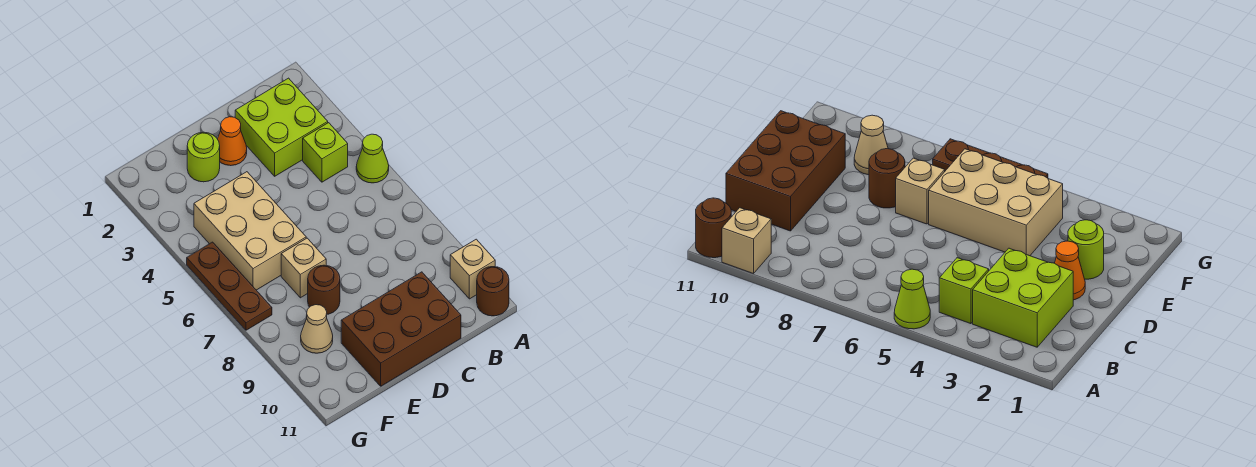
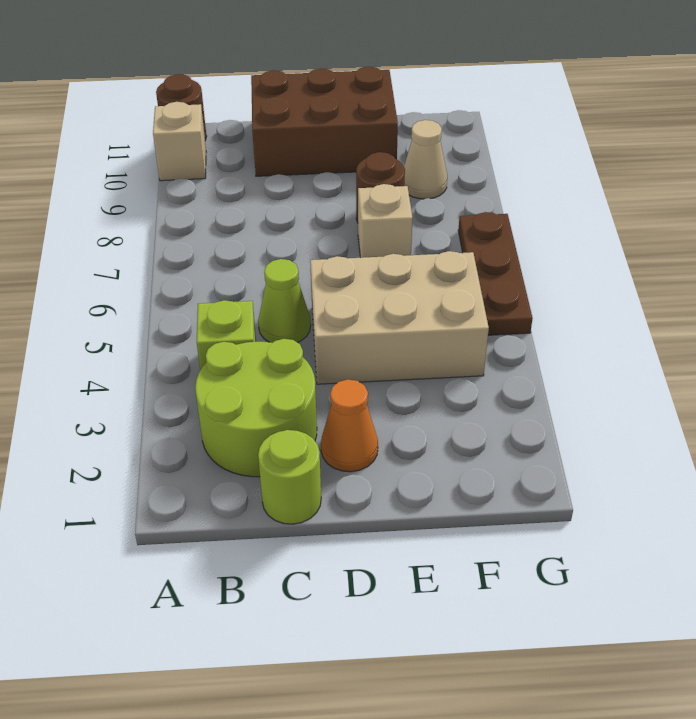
lime 1x1 cone [356,134,389,183] -> lime 1x1 cone moved to [258,259,311,343]
lime 2x2 brick [235,78,328,176] -> lime 2x2 round brick [195,339,317,477]
lime 1x1 round brick [187,132,220,182] -> lime 1x1 round brick moved to [258,430,321,524]
tan 2x3 brick [194,172,306,290] -> tan 2x3 brick turned to [310,251,489,384]

